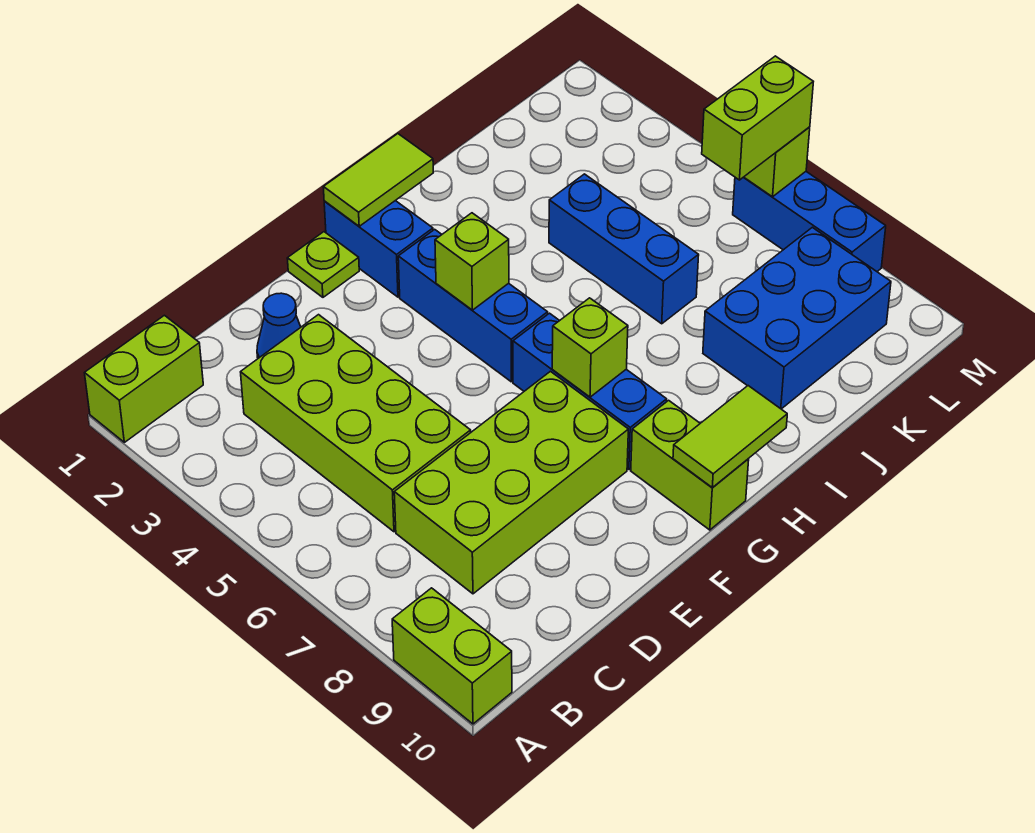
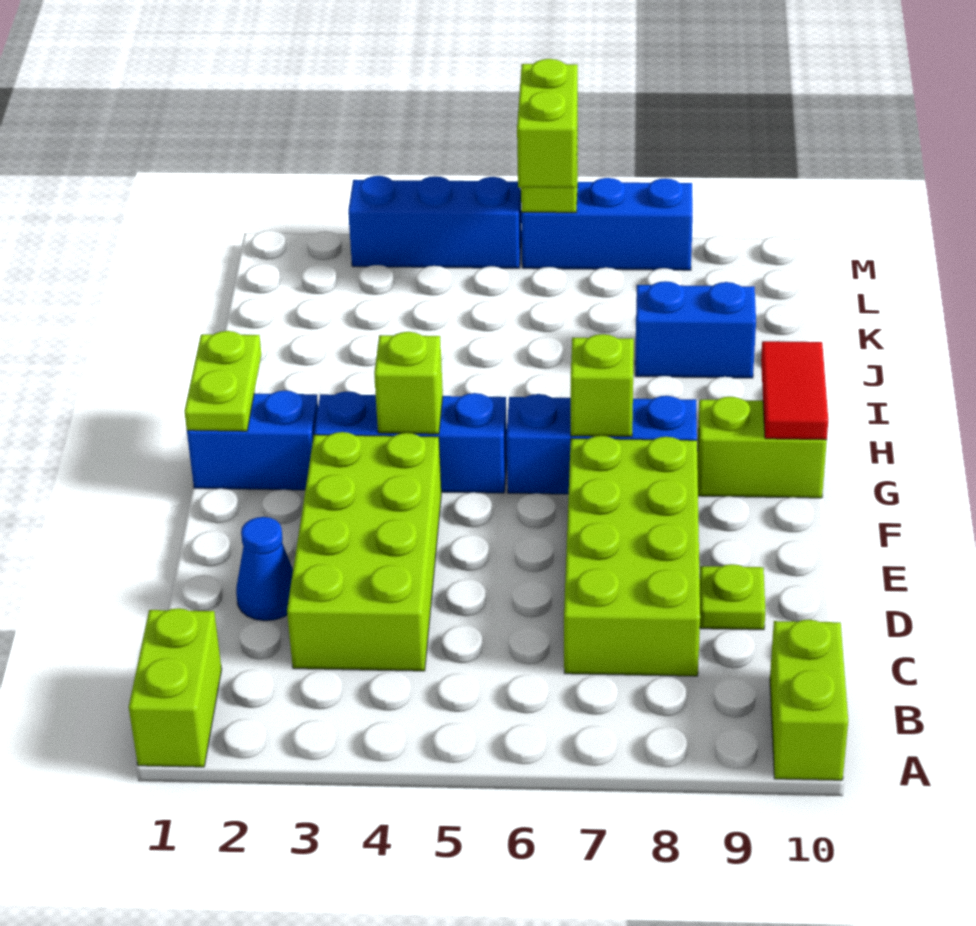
lime 1x2 brick [392,588,512,724] -> lime 1x2 brick turned to [770,620,848,780]
lime 2x4 brick [241,315,471,532] -> lime 2x4 brick turned to [287,432,441,671]
lime 1x1 plate [287,232,359,297] -> lime 1x1 plate moved to [700,564,765,630]
lime 1x2 tile [323,134,433,226] -> lime 1x2 plate [184,331,261,431]
lime 1x2 tile [673,386,787,487] -> red 1x2 tile [761,341,828,440]
blue 1x3 brick [549,174,699,324] -> blue 1x3 brick moved to [348,176,522,268]
blue 2x3 brick [703,227,891,409] -> blue 1x2 brick [635,281,756,378]

